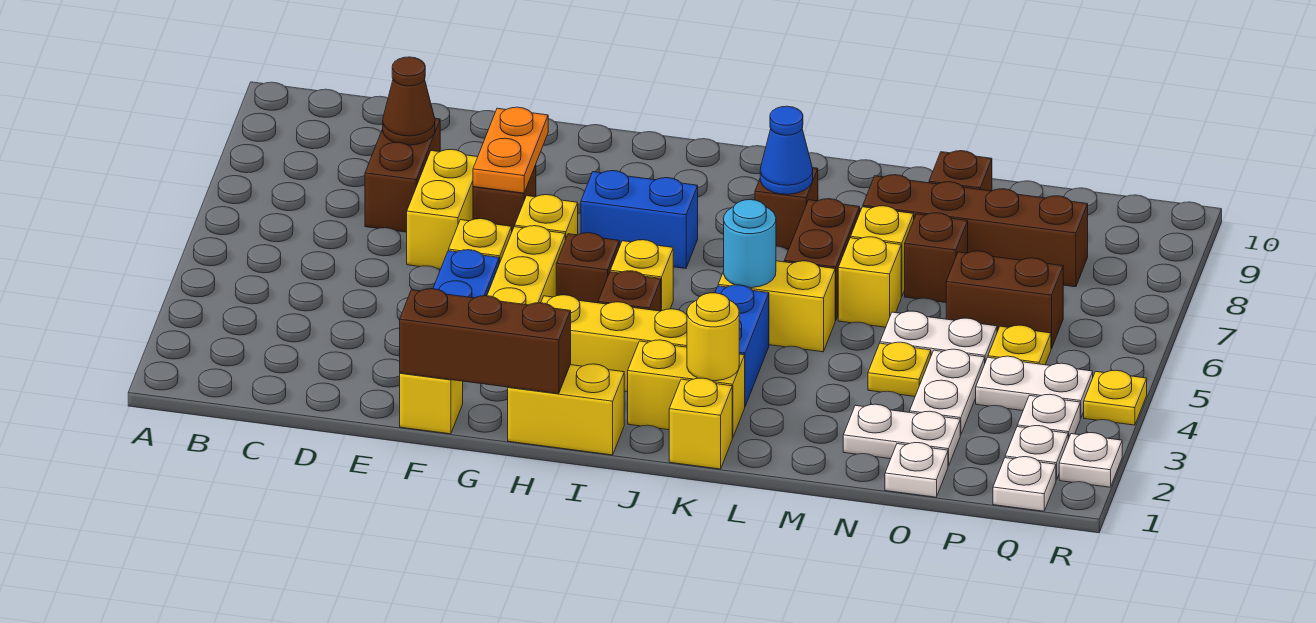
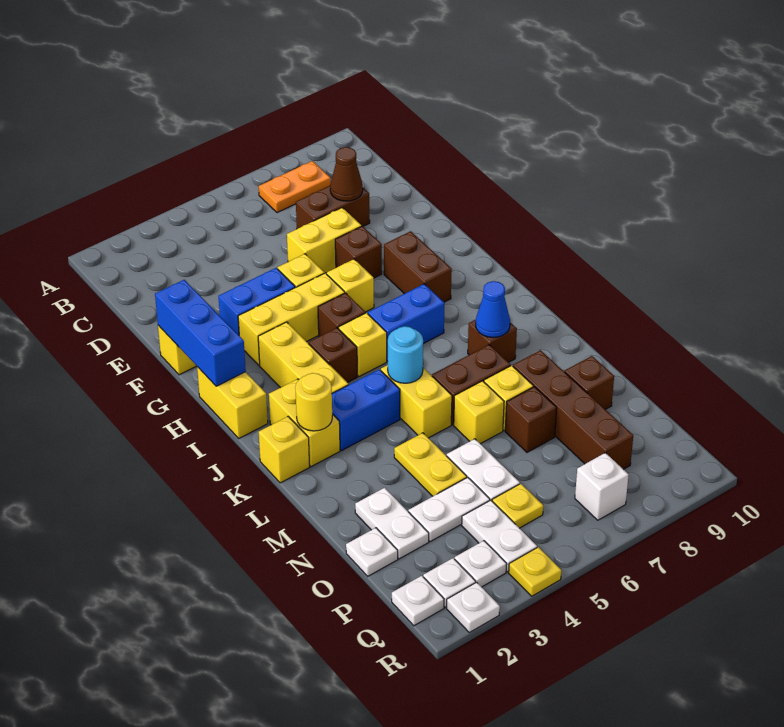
brown 1x3 brick [400,289,571,394] -> blue 1x3 brick [155,280,246,386]
orange 1x2 plate [473,107,548,193] -> orange 1x2 plate moved to [259,161,331,213]
blue 1x2 brick [581,171,698,269] -> blue 1x2 brick turned to [368,284,445,361]
yellow 1x1 plate [868,342,931,396] -> yellow 1x2 plate [394,433,467,496]
brown 1x2 brick [946,251,1063,349] -> brown 1x2 brick moved to [384,231,452,302]
none -> white 1x1 brick [575,453,629,520]

